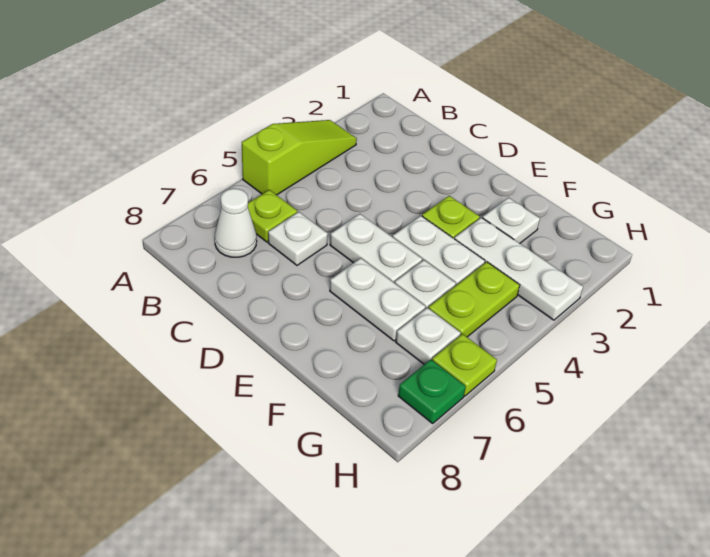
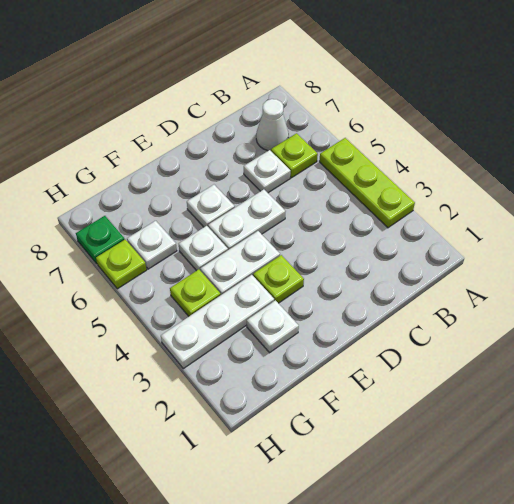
lime 1x3 slope [242,120,357,195] -> lime 1x3 plate [319,138,415,228]
white 1x2 plate [330,258,425,341] -> white 1x1 plate [187,185,235,227]
lime 1x2 plate [429,262,520,337] -> lime 1x1 plate [170,269,221,316]

